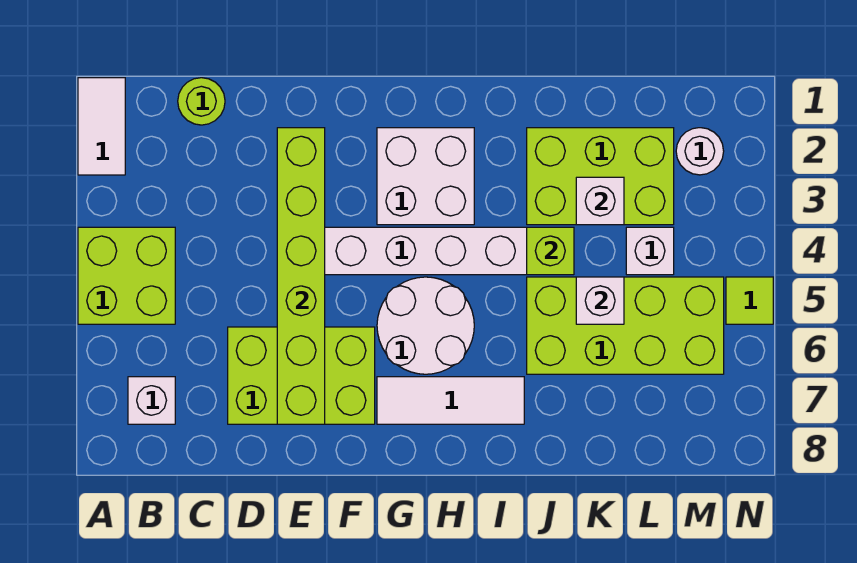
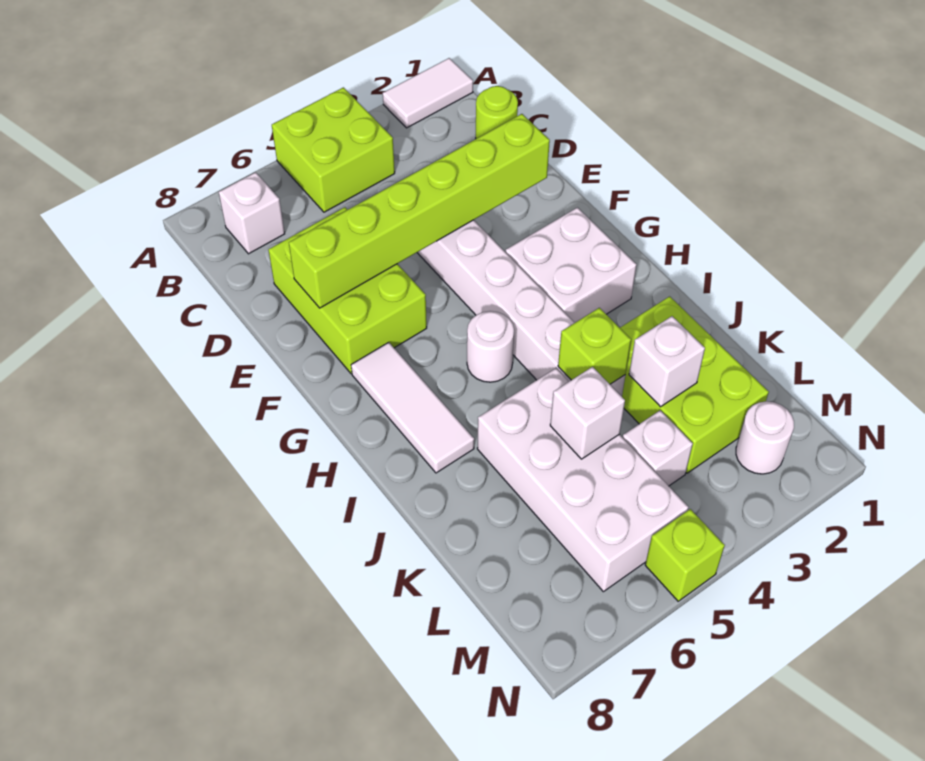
white 2x2 round brick [377,277,474,374] -> white 1x1 round brick [467,311,514,382]
lime 2x4 brick [527,277,724,374] -> white 2x4 brick [477,368,688,592]
lime 1x1 tile [726,277,773,324] -> lime 1x1 brick [645,509,725,601]

